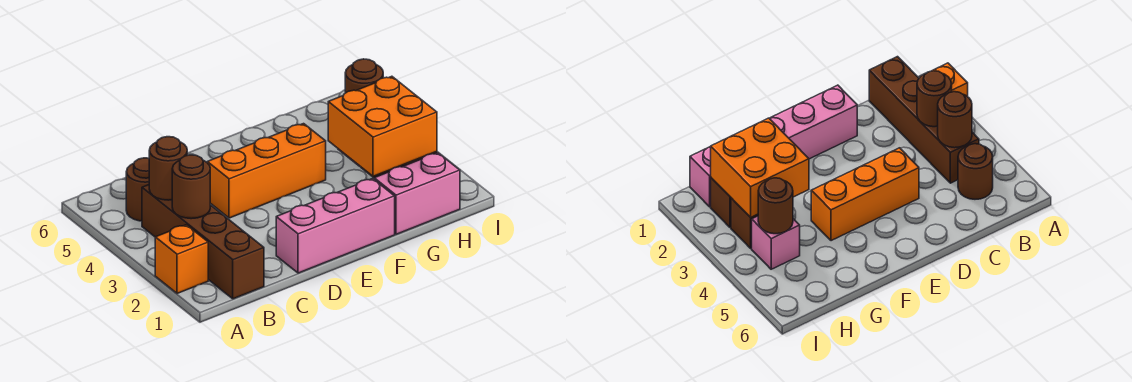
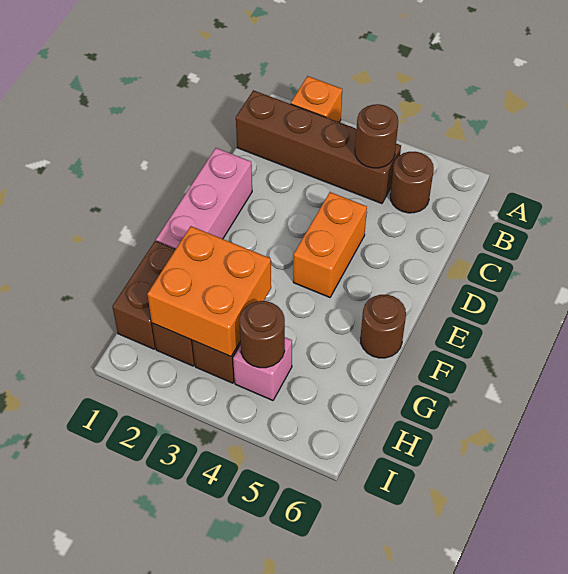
brown 1x1 round brick [172,155,210,219] -> brown 1x1 round brick moved to [360,295,406,358]
orange 1x3 brick [207,124,326,218] -> orange 1x2 brick [293,192,367,297]
pink 1x2 brick [374,153,460,234] -> brown 1x2 brick [112,241,176,349]

